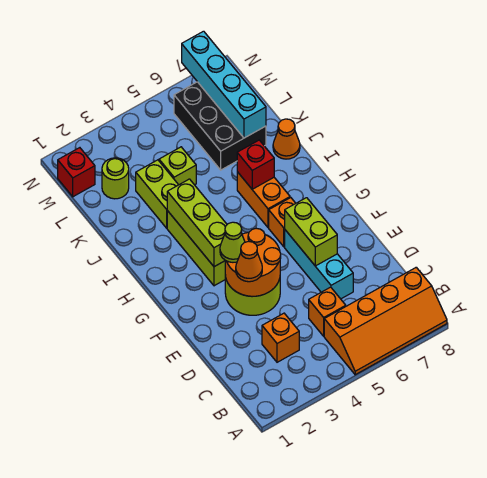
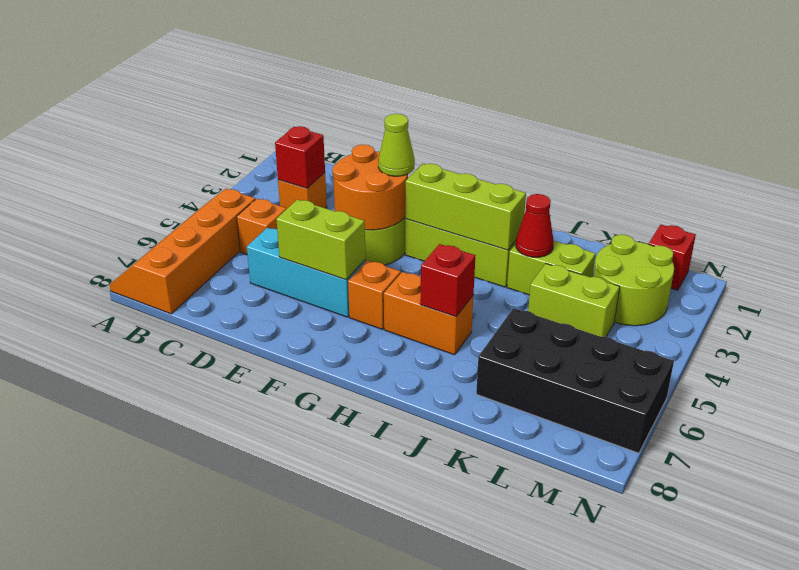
none -> red 1x1 brick [275,126,325,188]
orange 1x1 cone [236,241,262,282] -> none
none -> red 1x1 cone [516,194,554,257]
orange 1x1 cone [273,119,300,159] -> none
lime 1x1 brick [159,147,196,185] -> lime 1x2 brick [528,264,620,337]
black 2x3 brick [174,82,266,170] -> black 2x4 brick [476,308,674,453]
cyan 1x4 brick [182,31,266,138] -> none
lime 1x1 round brick [102,158,129,199] -> lime 2x2 round brick [593,235,674,326]

